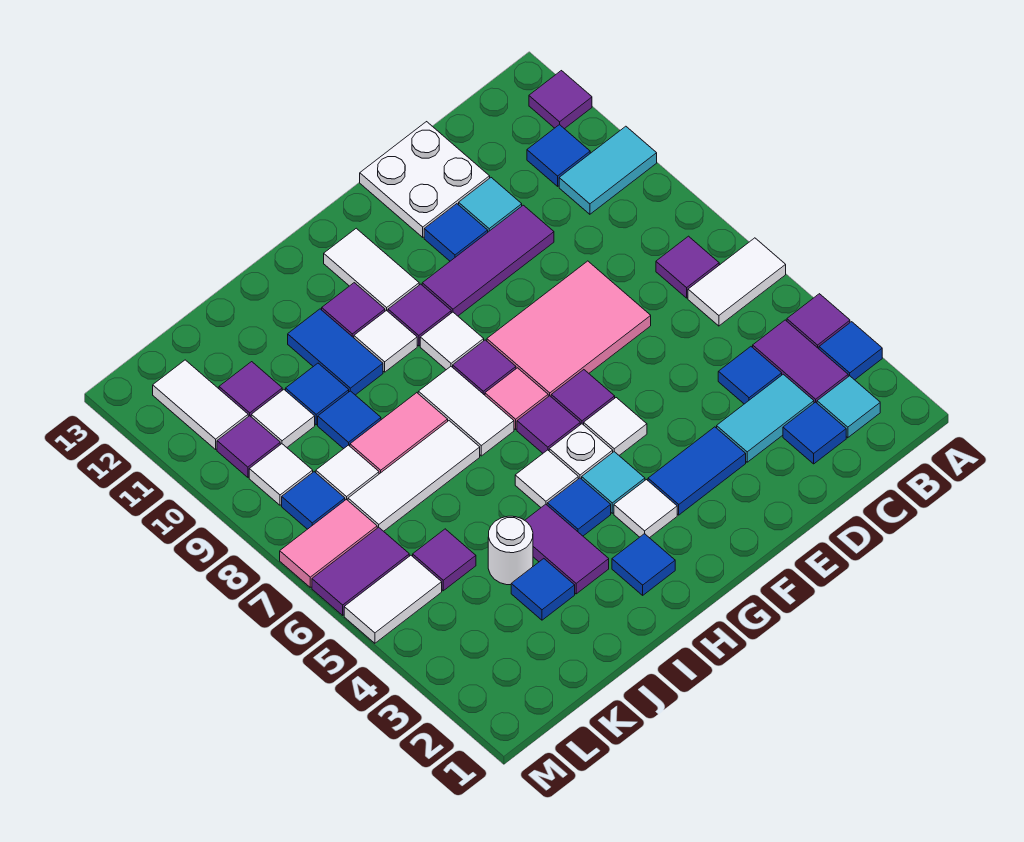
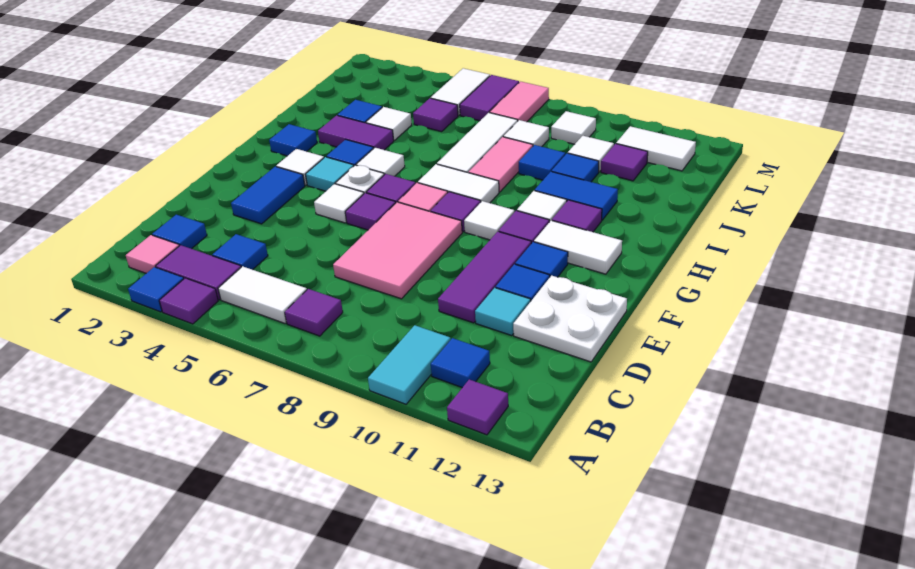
white 1x2 tile [688,238,786,326] -> white 1x2 tile turned to [218,266,307,323]
cyan 1x1 tile [817,376,880,438] -> pink 1x1 tile [126,235,179,273]
cyan 1x2 tile [717,374,814,462] -> none
white 1x1 round brick [488,516,533,585] -> white 1x1 tile [366,107,412,141]
blue 1x1 tile [282,472,345,529] -> blue 1x1 tile moved to [515,242,568,277]
purple 1x1 tile [217,416,280,477] -> none

